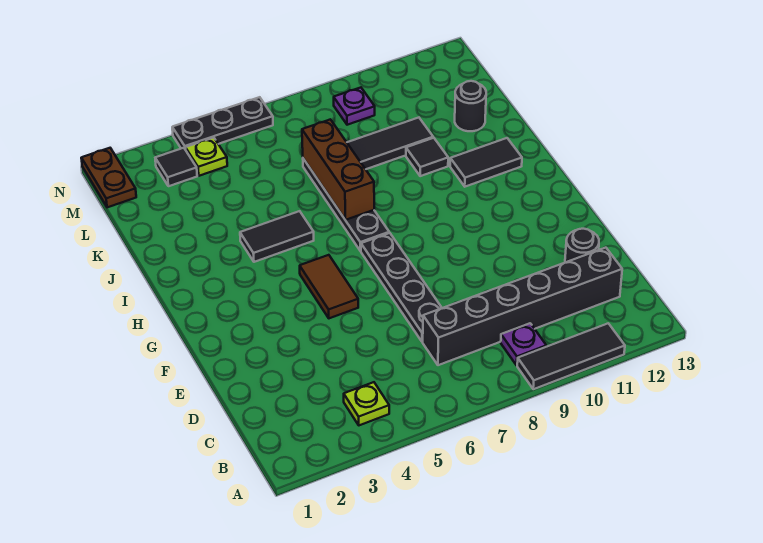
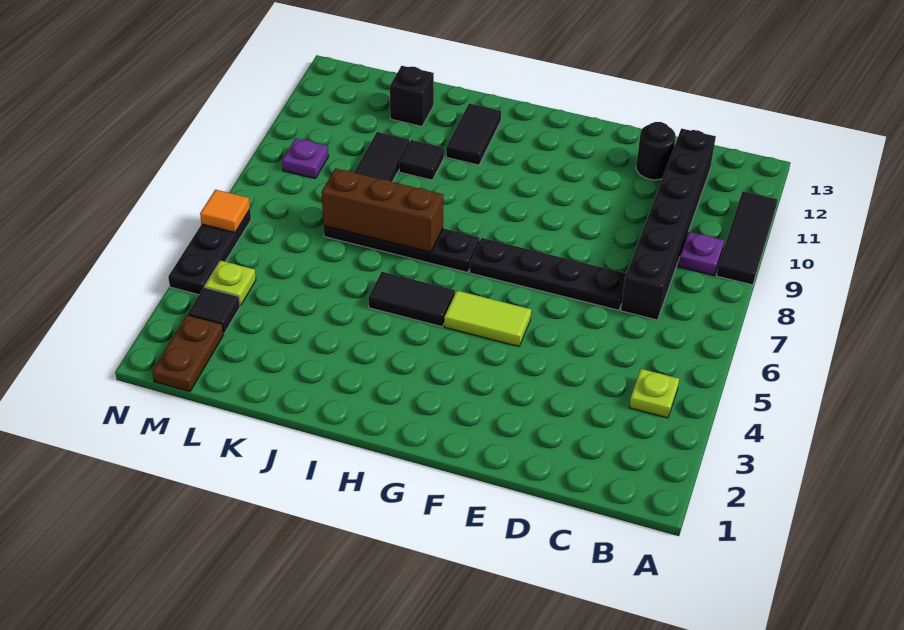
brown 1x2 tile [300,255,358,318] -> lime 1x2 tile [444,291,531,347]
black 1x2 tile [240,211,314,262] -> black 1x2 tile turned to [368,272,455,327]
black 1x1 round brick [455,81,486,131] -> black 1x1 brick [390,66,434,126]
brown 1x2 plate [81,148,136,207] -> brown 1x2 plate turned to [152,315,224,392]
none -> orange 1x1 tile [200,190,250,232]

